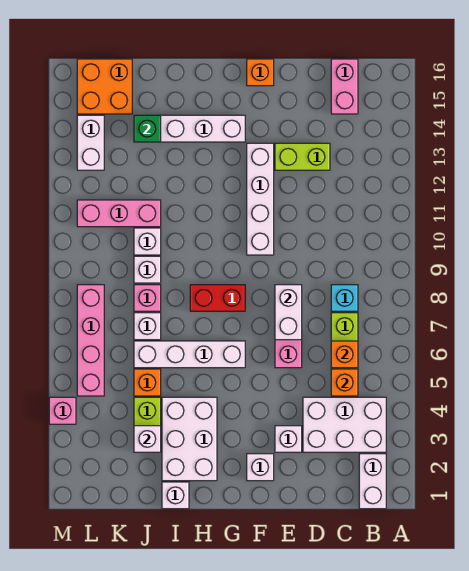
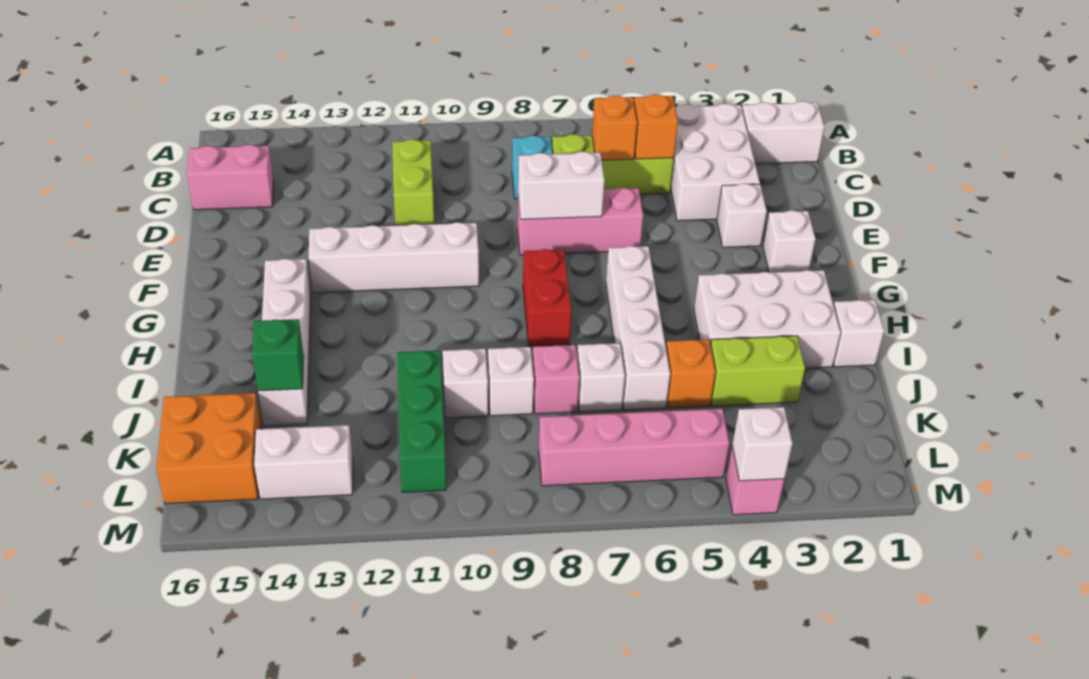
lime 1x2 brick [275,143,330,170] -> lime 1x2 brick moved to [392,139,434,226]
orange 1x1 brick [247,59,274,86] -> none
white 1x1 brick [134,426,161,452] -> white 1x1 brick moved to [732,407,793,481]
pink 1x3 brick [77,200,161,227] -> green 1x3 brick [397,351,446,492]

